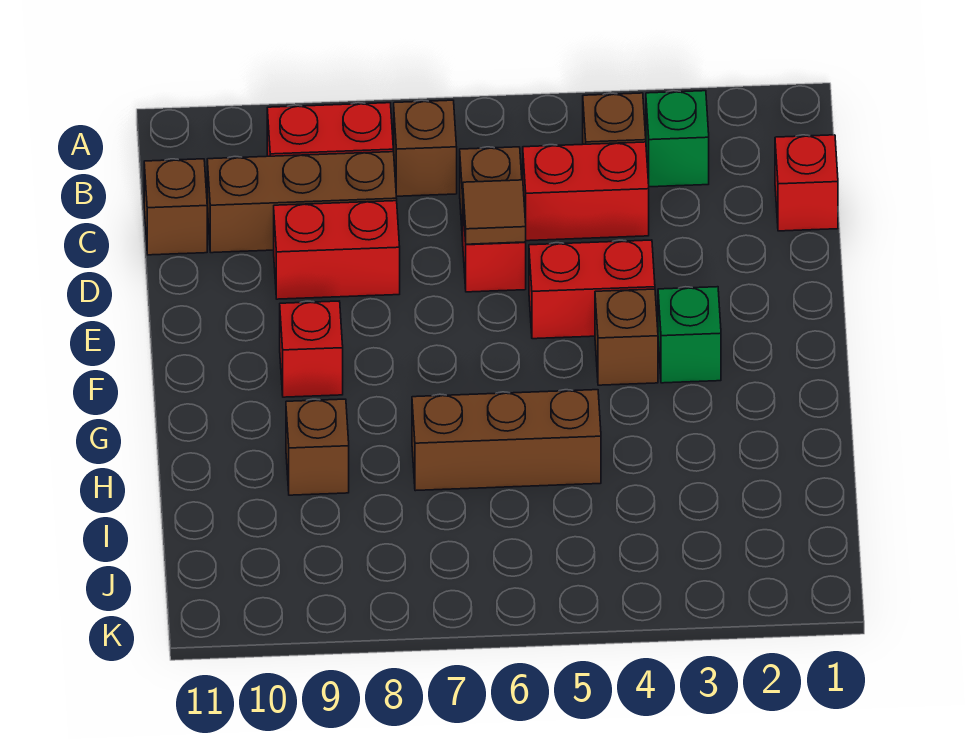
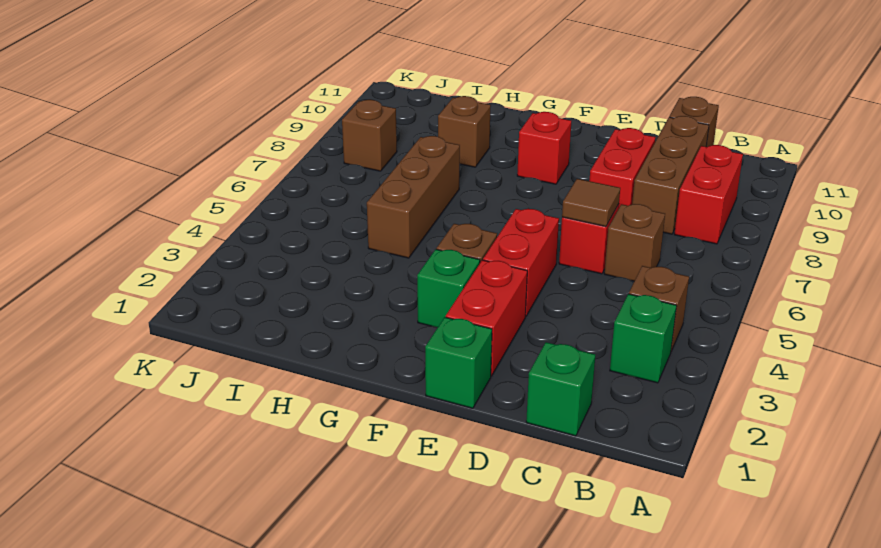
brown 1x1 brick [393,100,457,196] -> brown 1x1 brick moved to [342,100,397,171]
red 1x1 brick [775,135,838,231] -> green 1x1 brick [526,342,595,436]
red 1x2 brick [523,142,649,241] -> red 1x2 brick moved to [446,260,527,376]
none -> green 1x1 brick [425,317,492,408]

